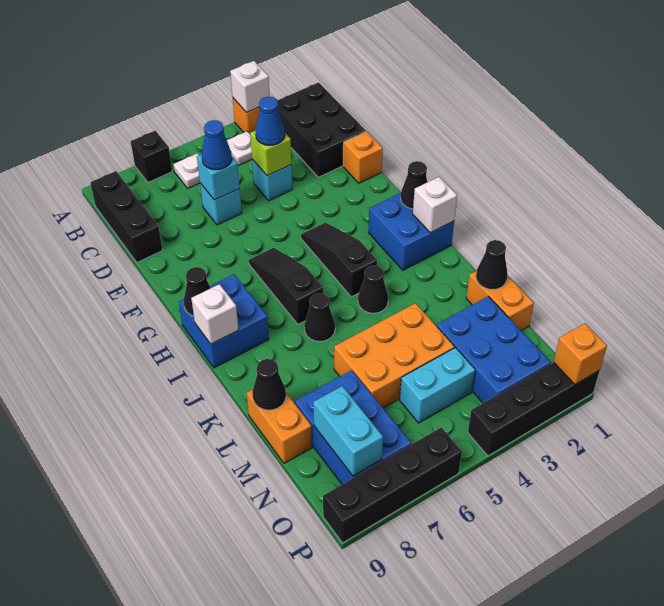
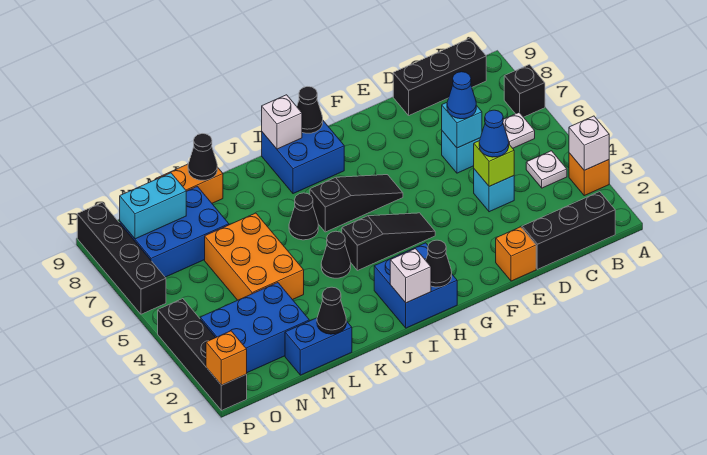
black 2x3 brick [277,82,366,177] -> black 1x3 brick [522,192,615,269]
orange 1x2 brick [466,271,534,331] -> blue 1x2 brick [285,318,352,375]
cyan 1x2 brick [400,348,475,423] -> none

